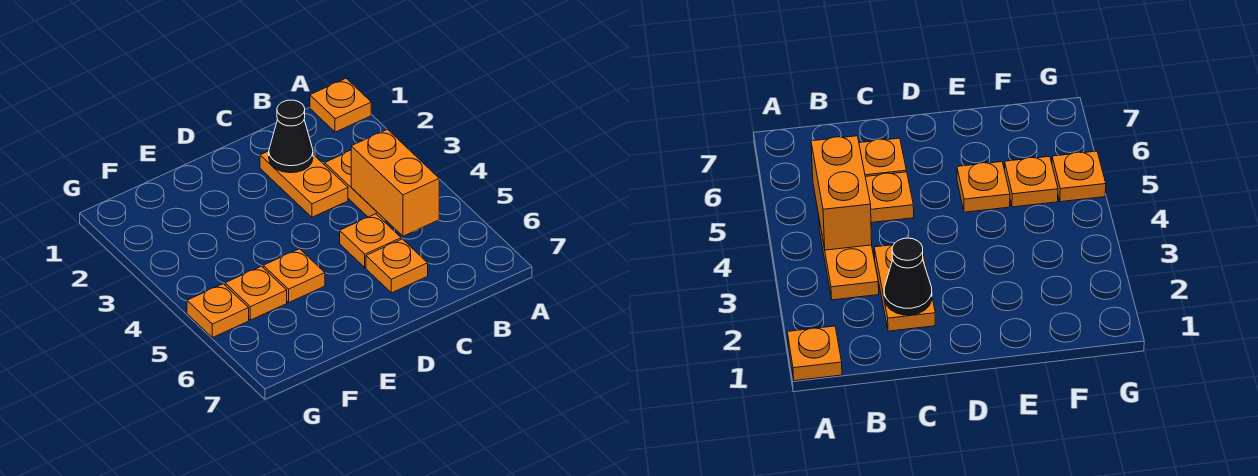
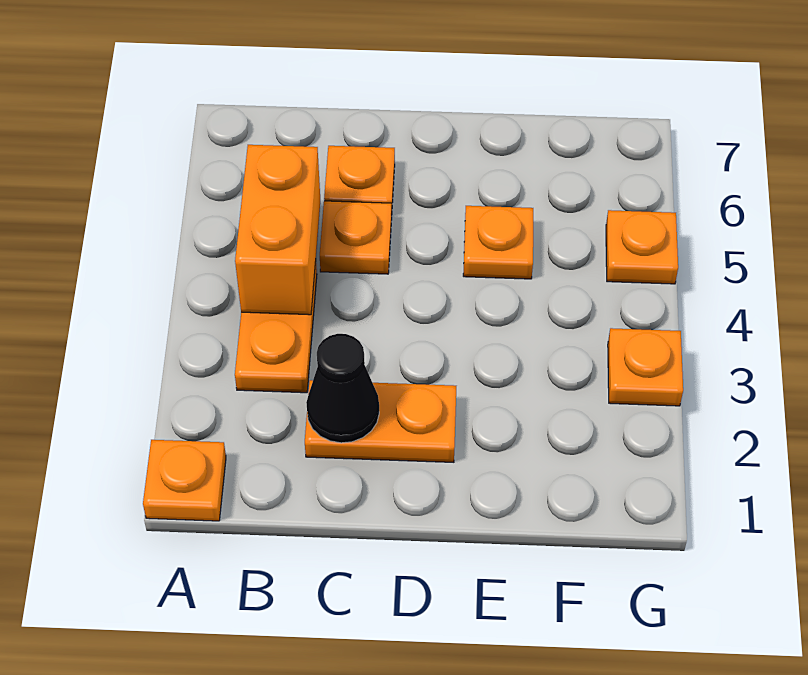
orange 1x2 plate [260,151,348,217] -> orange 1x2 plate turned to [305,380,456,462]
orange 1x1 plate [225,266,287,320] -> orange 1x1 plate moved to [608,328,683,406]

